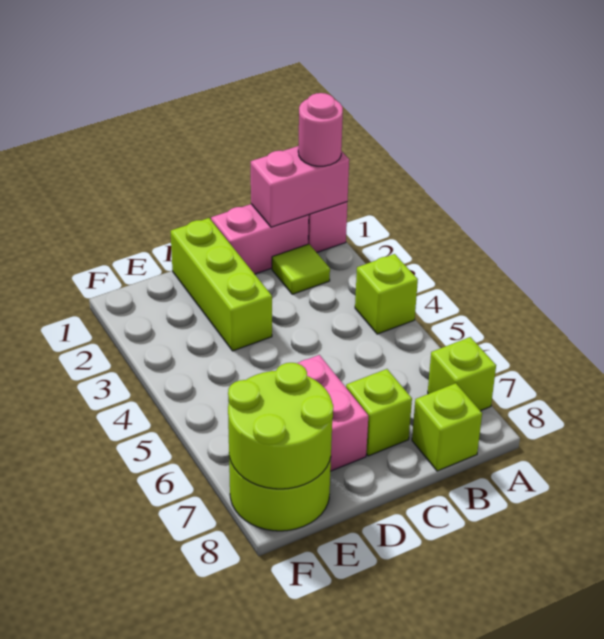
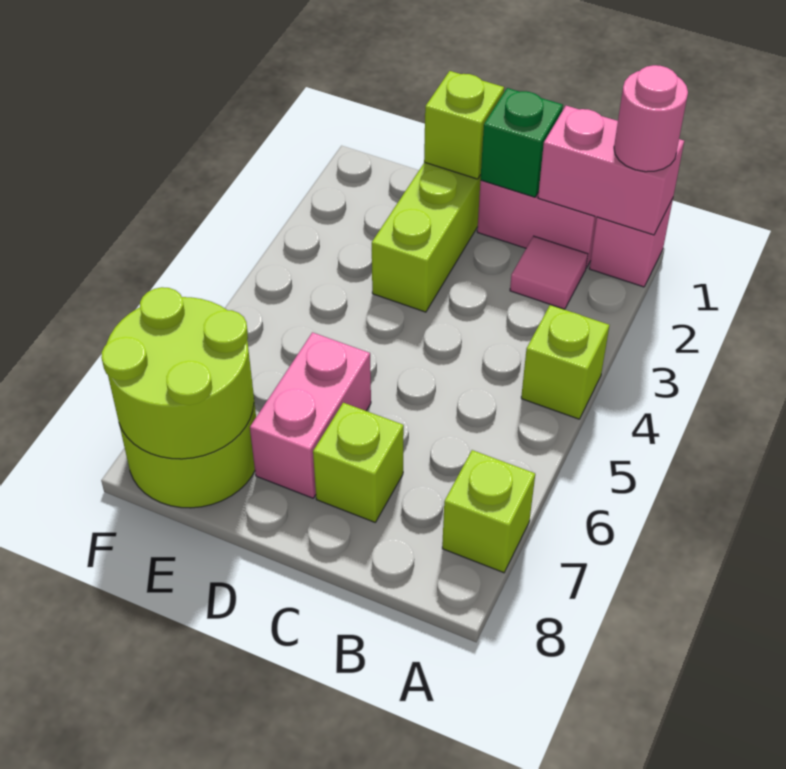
lime 1x1 tile [272,244,330,294] -> pink 1x1 tile [510,236,588,309]
lime 1x1 brick [412,383,482,471] -> lime 1x1 brick moved to [424,71,504,179]
none -> green 1x1 brick [481,88,563,197]

